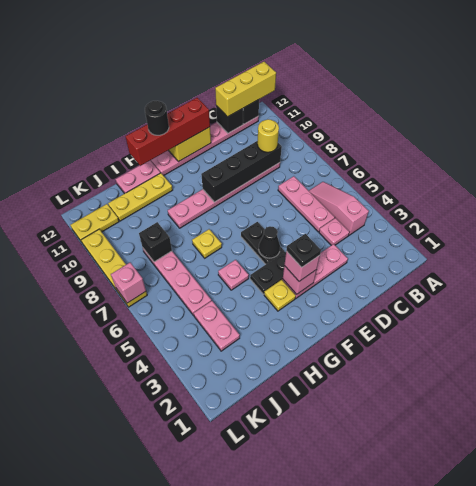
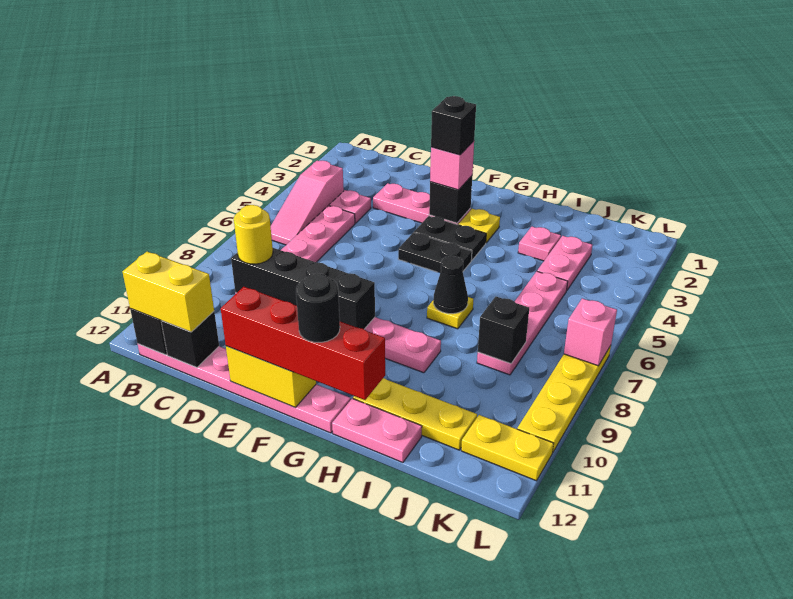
yellow 1x3 brick [215,62,276,117] -> yellow 1x2 brick [123,252,214,332]
pink 1x1 brick [283,266,316,294] -> black 1x1 brick [429,176,472,223]
black 1x1 plate [286,234,321,267] -> black 1x1 brick [431,96,476,155]
black 1x2 plate [241,222,284,264] -> black 1x2 plate turned to [398,232,472,273]
black 1x1 cone [259,226,280,258] -> black 1x1 cone moved to [433,255,468,314]
pink 1x1 plate [218,260,249,290] -> pink 1x1 plate moved to [518,227,561,261]

